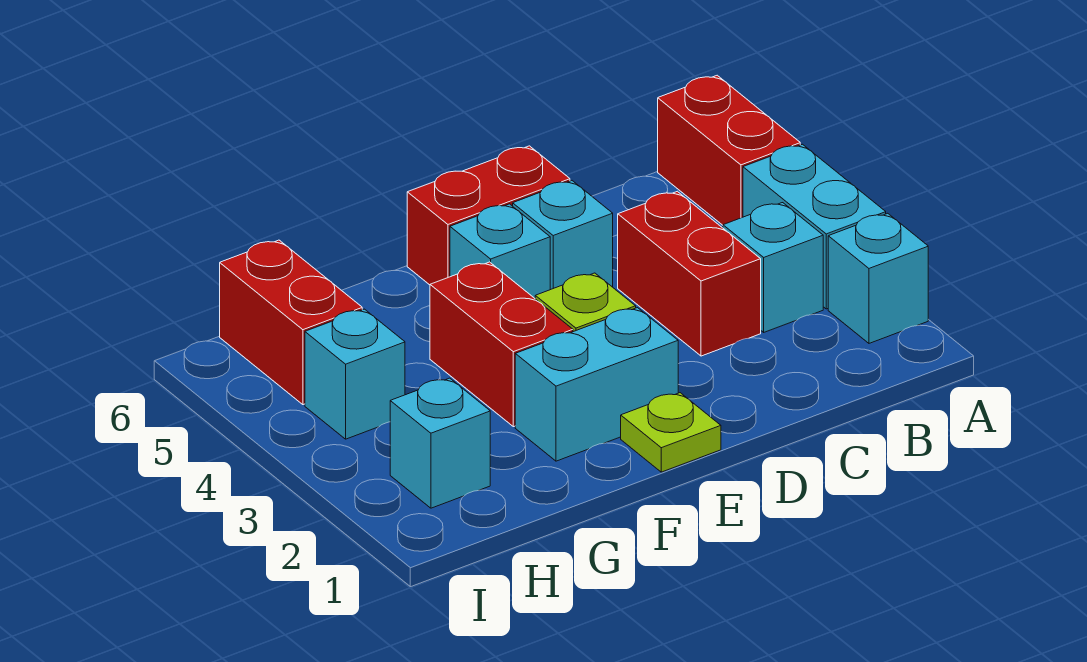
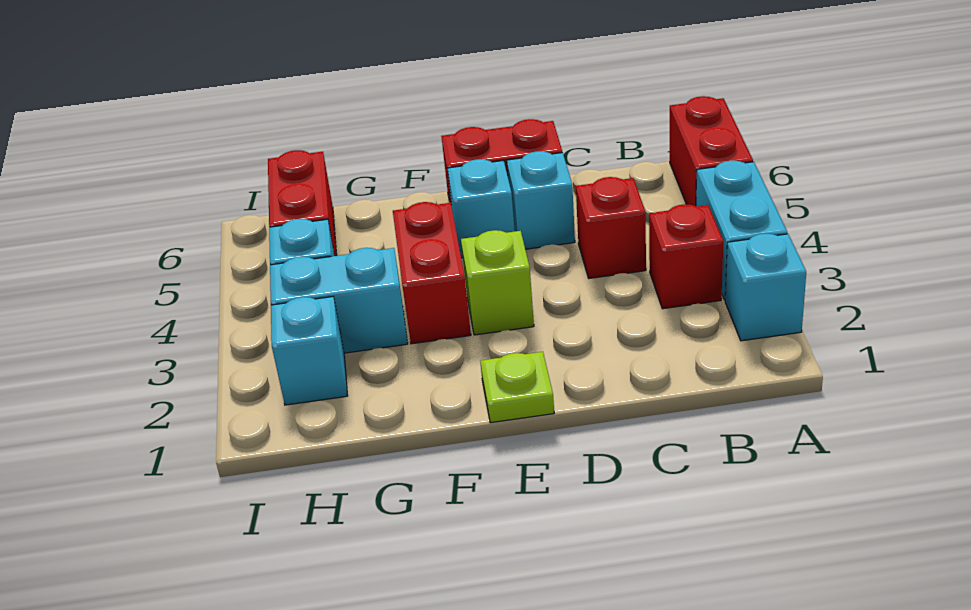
cyan 1x1 brick [723,203,823,332] -> red 1x1 brick [649,204,723,309]
red 1x2 brick [618,191,761,356] -> red 1x1 brick [576,177,646,278]
cyan 1x2 brick [515,308,678,461] -> cyan 1x2 brick moved to [270,248,408,353]

